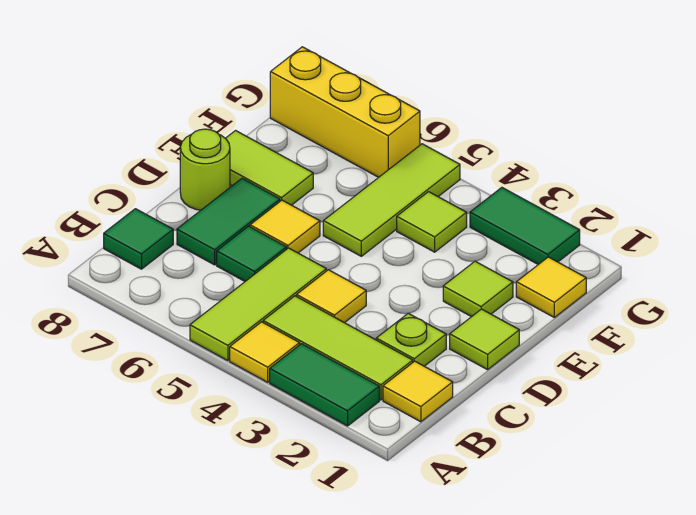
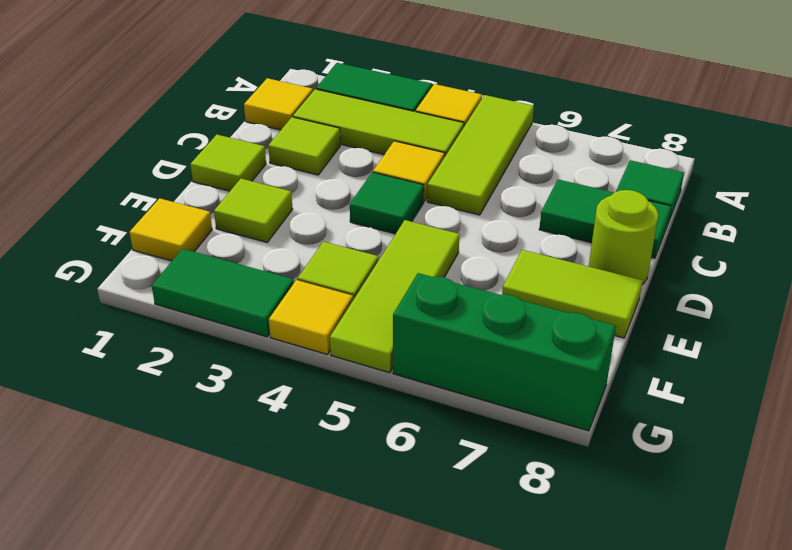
lime 1x1 plate [376,313,446,366] -> lime 1x1 tile [268,117,340,175]
green 1x1 tile [217,226,287,281] -> green 1x1 tile moved to [350,172,424,234]
green 1x2 tile [177,178,280,265] -> green 1x2 tile turned to [539,180,671,258]
yellow 1x1 tile [250,200,320,253] -> yellow 1x1 tile moved to [269,280,353,355]
yellow 1x3 brick [270,47,420,177] -> green 1x3 brick [393,273,616,431]

